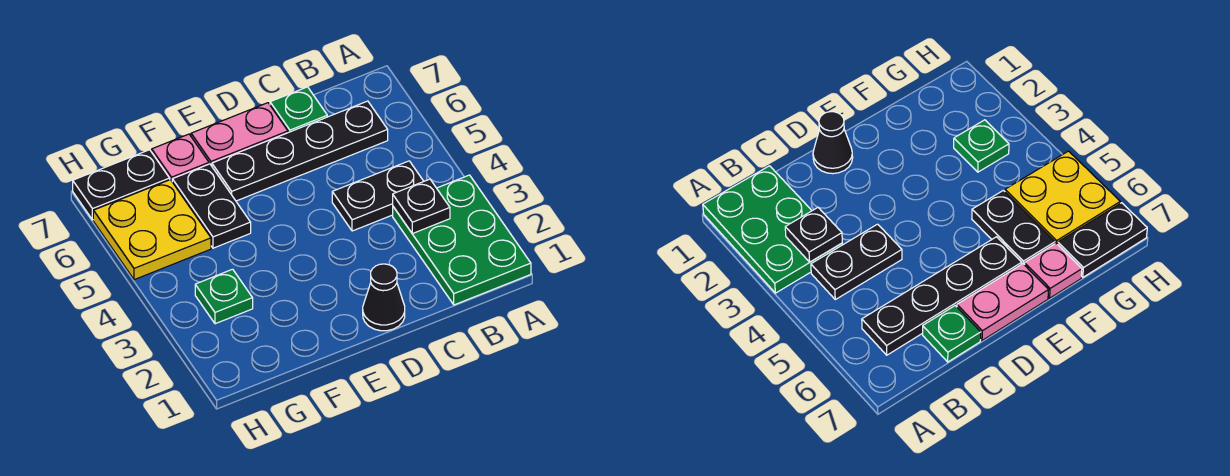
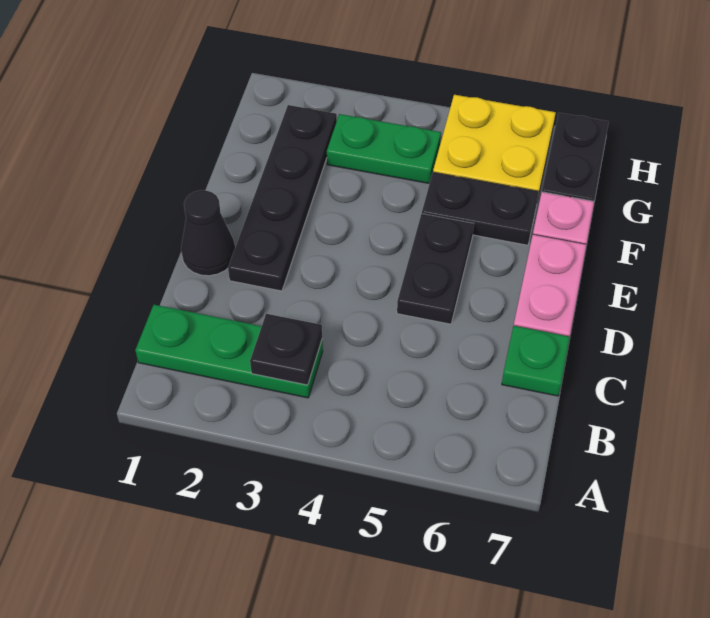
green 2x3 plate [393,175,531,305] -> green 1x3 plate [135,305,323,398]
black 1x2 plate [332,161,424,231] -> black 1x2 plate moved to [397,214,474,324]
black 1x4 plate [212,101,388,201] -> black 1x4 plate moved to [228,105,337,291]
green 1x1 plate [195,269,253,324] -> green 1x2 plate [327,114,441,184]

